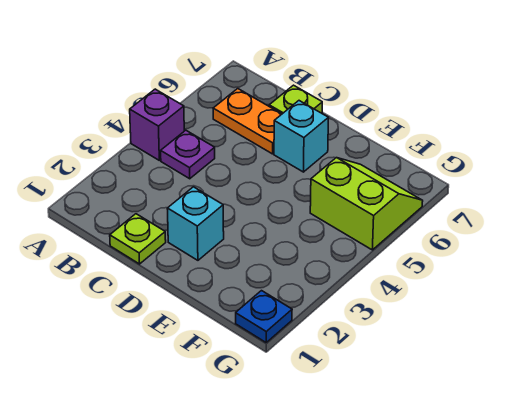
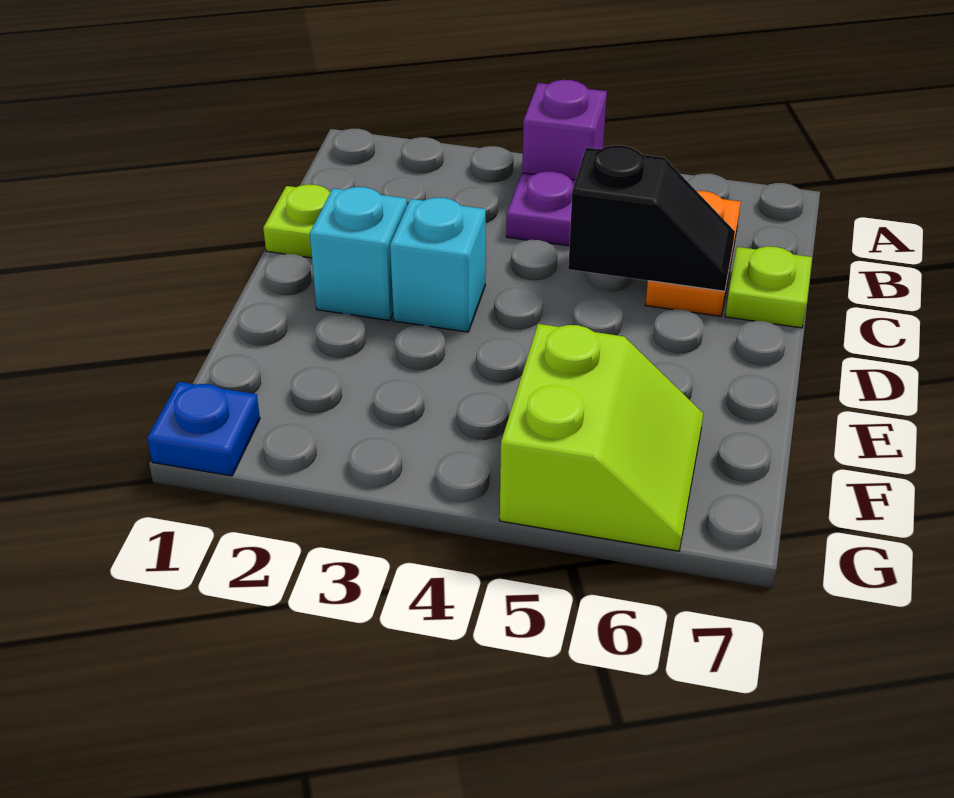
none -> black 1x2 slope [568,145,735,291]
cyan 1x1 brick [274,101,328,172] -> cyan 1x1 brick moved to [390,198,486,332]

